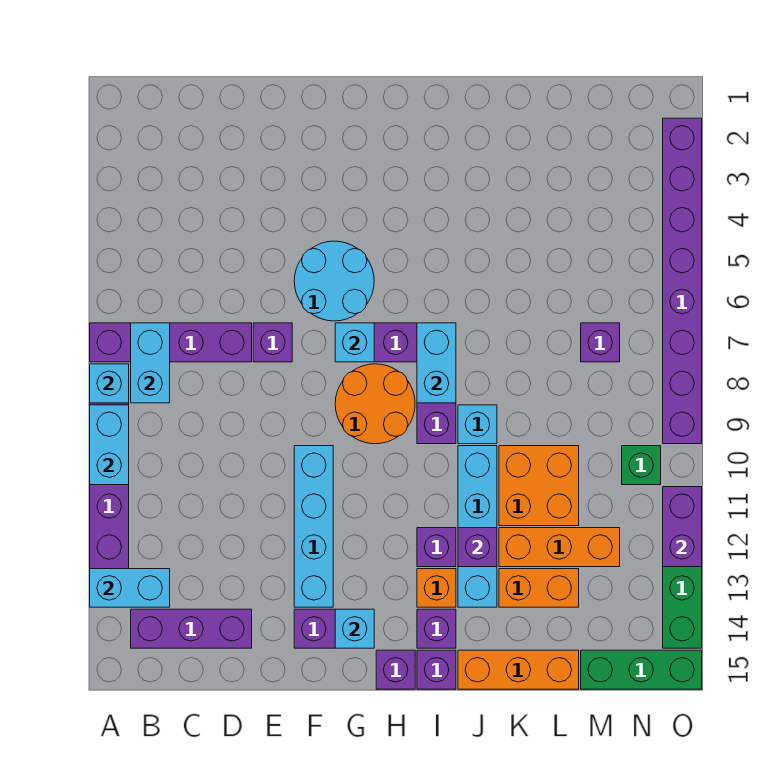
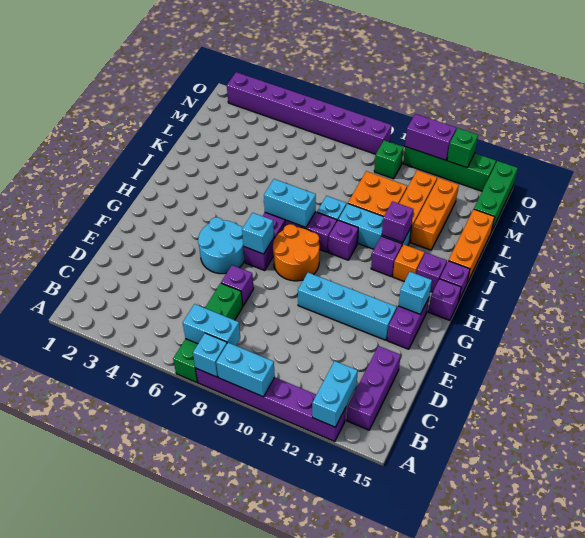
purple 1x4 brick [90,323,252,362] -> green 1x4 brick [173,283,243,382]
cyan 1x4 brick [458,446,497,607] -> cyan 1x3 brick [338,203,411,249]
orange 1x2 brick [499,569,579,607] -> orange 1x3 brick [411,178,459,250]
purple 1x1 brick [581,323,620,362] -> purple 1x1 brick moved to [328,220,358,260]
none -> green 1x1 brick [447,128,478,168]

